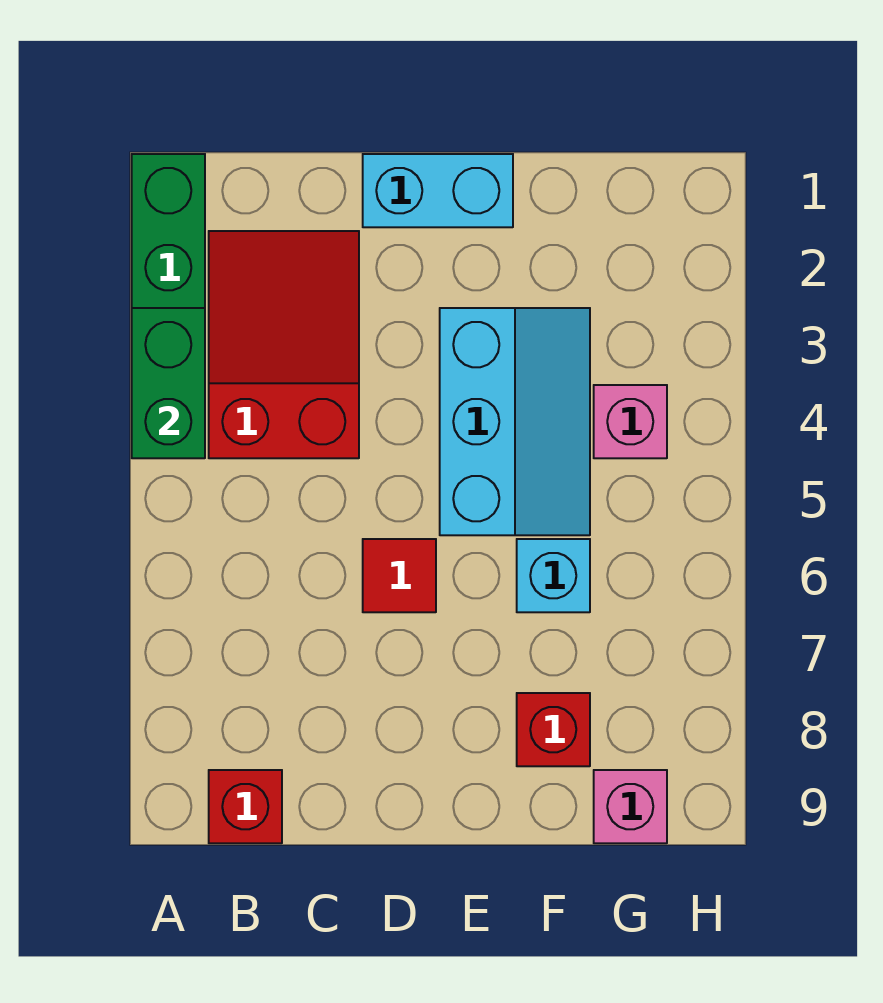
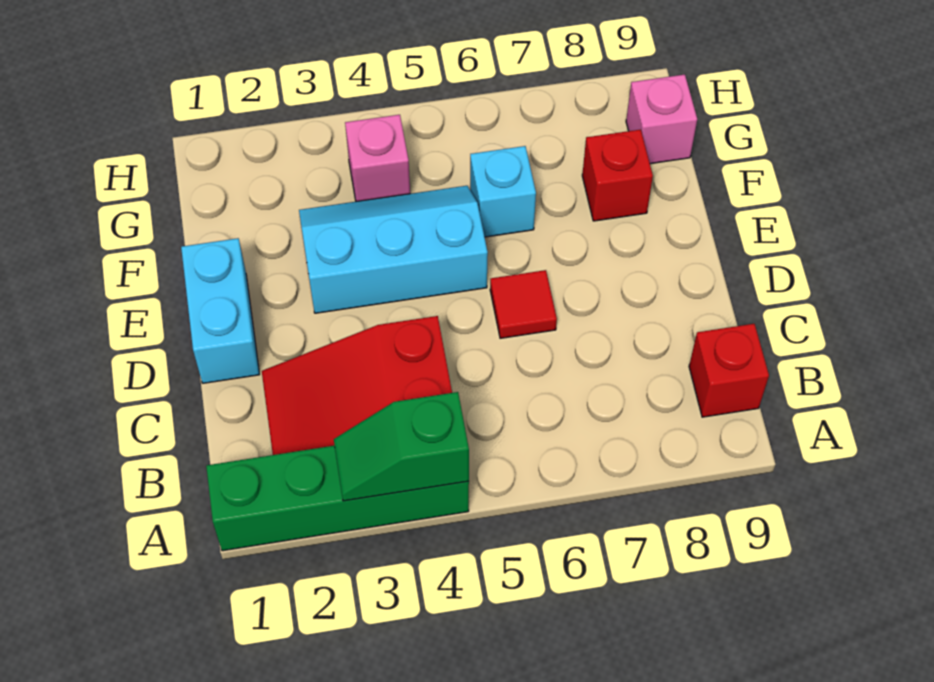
green 1x2 brick [132,308,205,458] -> green 1x2 slope [334,392,469,501]

